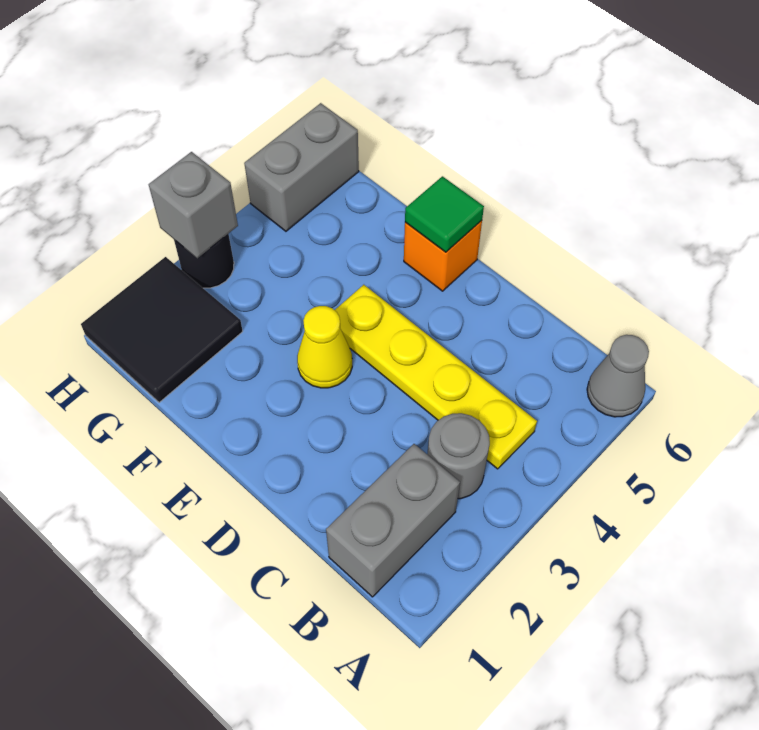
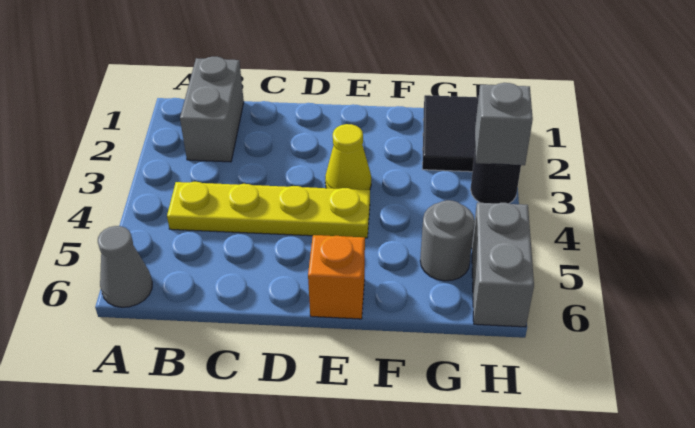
grey 1x1 round brick [427,413,490,499] -> grey 1x1 round brick moved to [420,200,475,281]
green 1x1 tile [405,176,484,252] -> none

